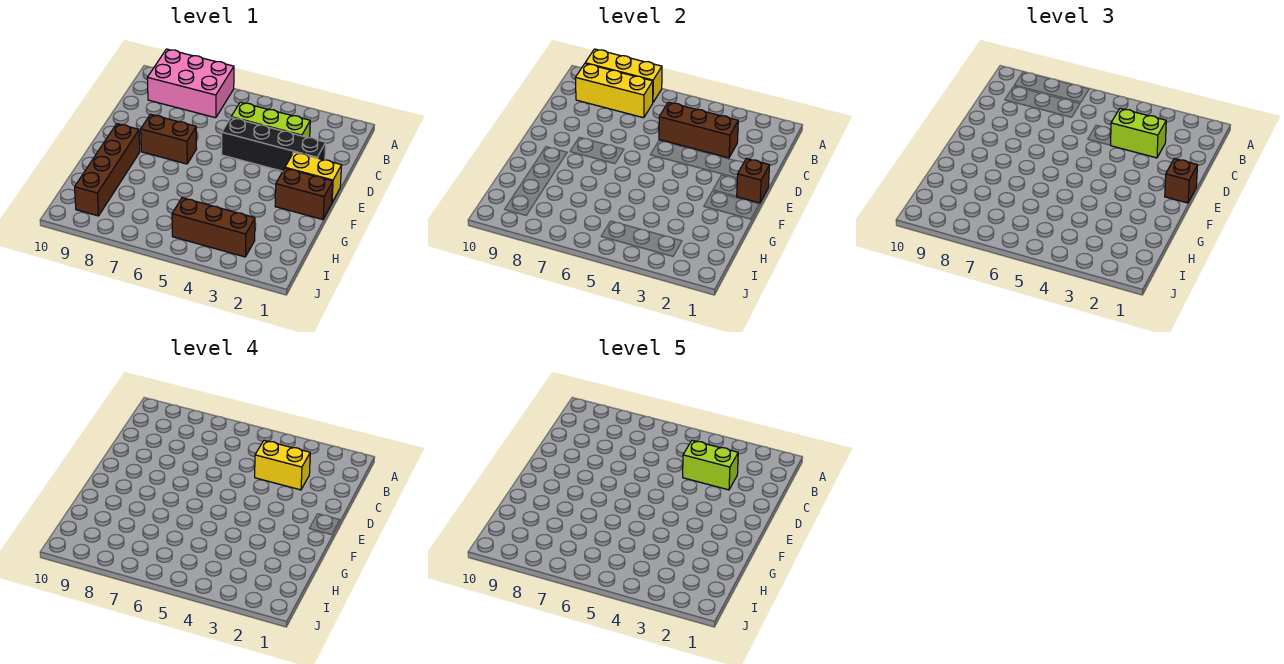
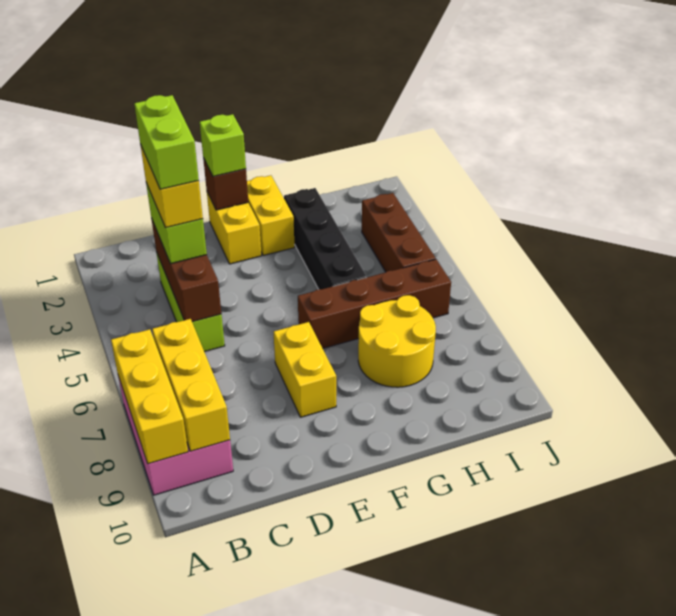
black 1x4 brick [222,118,326,171] -> black 1x4 brick moved to [284,188,367,289]
brown 1x1 brick [1165,159,1198,203] -> lime 1x1 brick [200,114,246,176]
brown 1x2 brick [141,114,197,164] -> yellow 1x2 brick [273,322,336,417]
brown 1x2 brick [275,168,333,220] -> yellow 1x2 brick [247,175,295,256]
brown 1x4 brick [75,124,140,216] -> brown 1x4 brick moved to [298,259,451,348]
none -> yellow 2x2 round brick [358,295,436,387]

